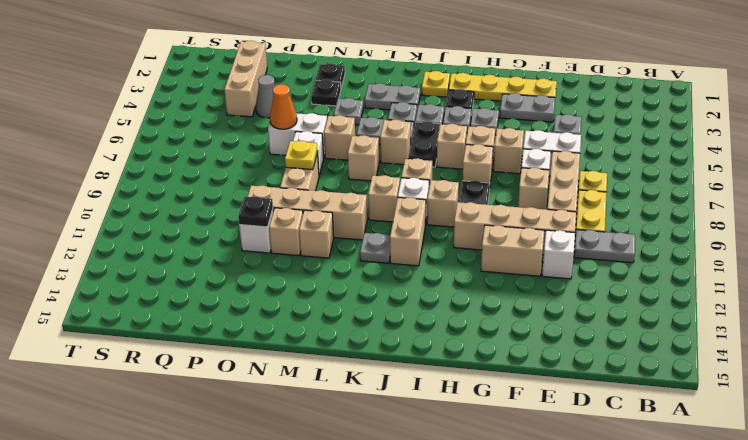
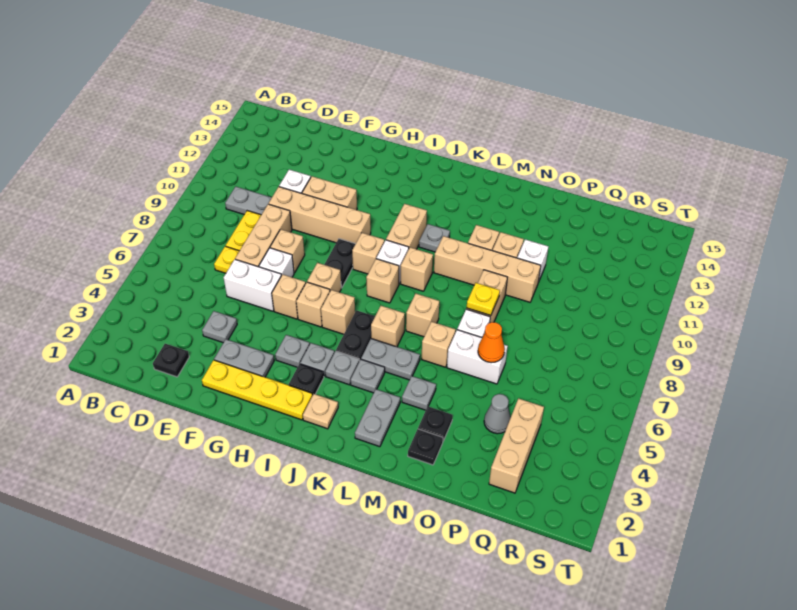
yellow 1x1 plate [422,71,450,97] -> tan 1x1 plate [303,394,338,429]
grey 1x2 plate [365,83,420,110] -> grey 1x2 plate turned to [355,389,400,447]
black 1x1 plate [238,196,273,227] -> black 1x1 plate moved to [153,344,189,377]

